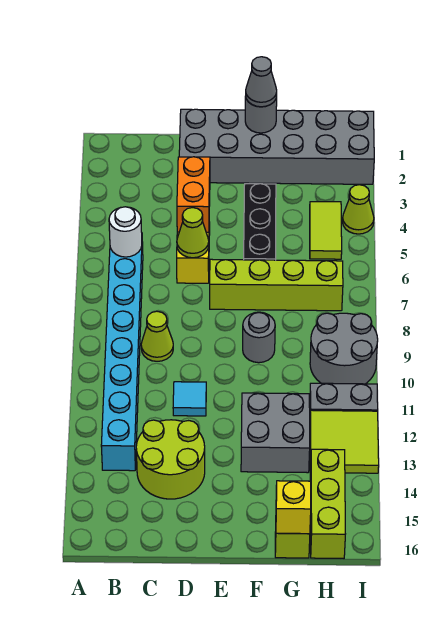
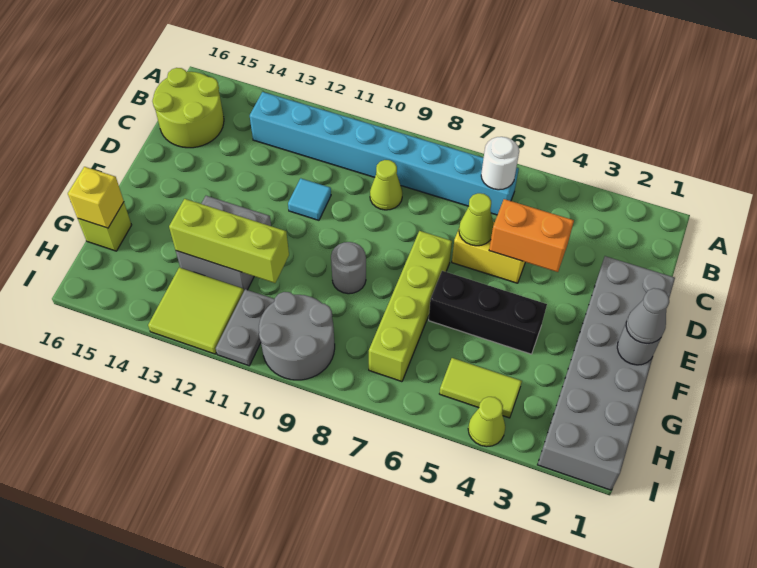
lime 2x2 round brick [136,420,205,499] -> lime 2x2 round brick moved to [152,68,224,148]
lime 1x3 brick [310,449,345,558] -> lime 1x3 brick moved to [169,199,289,283]

